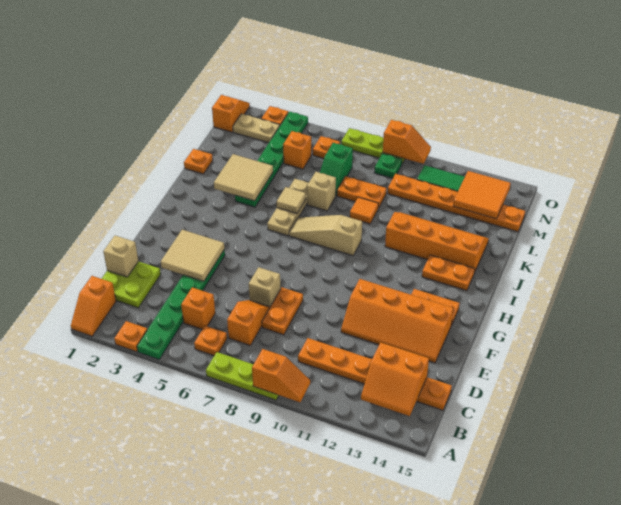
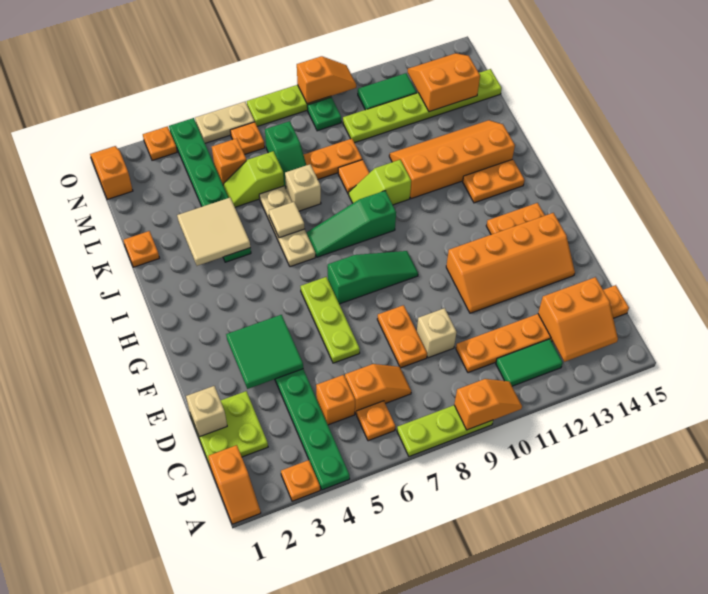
none -> green 1x2 tile [496,339,563,386]
orange 1x2 slope [227,300,270,345] -> orange 1x2 slope turned to [345,364,411,414]
tan 2x2 tile [161,230,224,281] -> green 2x2 tile [226,315,303,389]
none -> lime 1x3 plate [301,277,360,363]
tan 1x1 brick [249,267,281,307] -> tan 1x1 brick moved to [417,308,457,358]
none -> green 1x3 slope [328,251,418,304]
tan 1x3 slope [289,215,362,256] -> green 1x3 slope [307,191,396,257]
none -> lime 1x2 slope [349,160,411,205]
none -> lime 1x2 slope [223,151,284,207]
orange 1x6 plate [388,174,525,232] -> lime 1x6 plate [343,69,502,143]
orange 2x2 tile [453,171,511,219] -> orange 2x2 slope [408,53,480,112]
tan 1x2 plate [233,114,280,143] -> tan 1x2 plate moved to [195,102,255,143]

